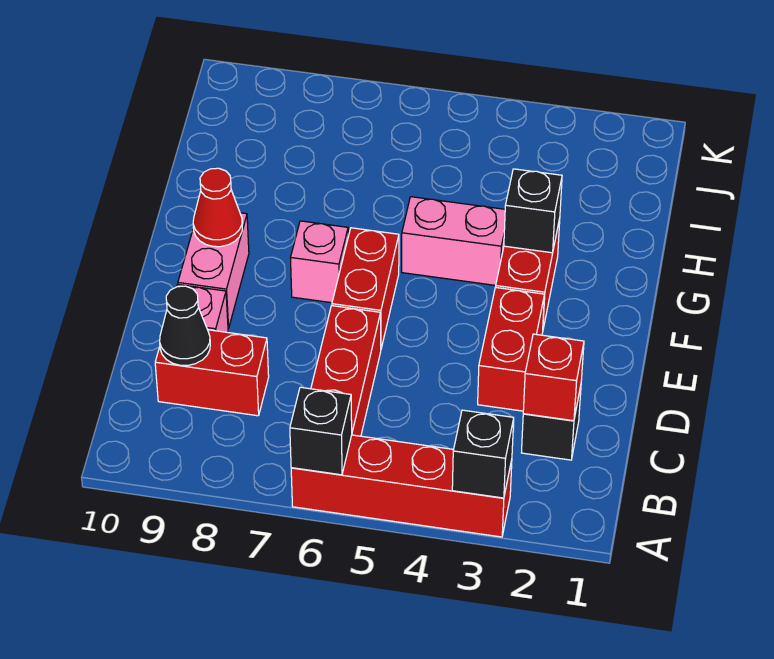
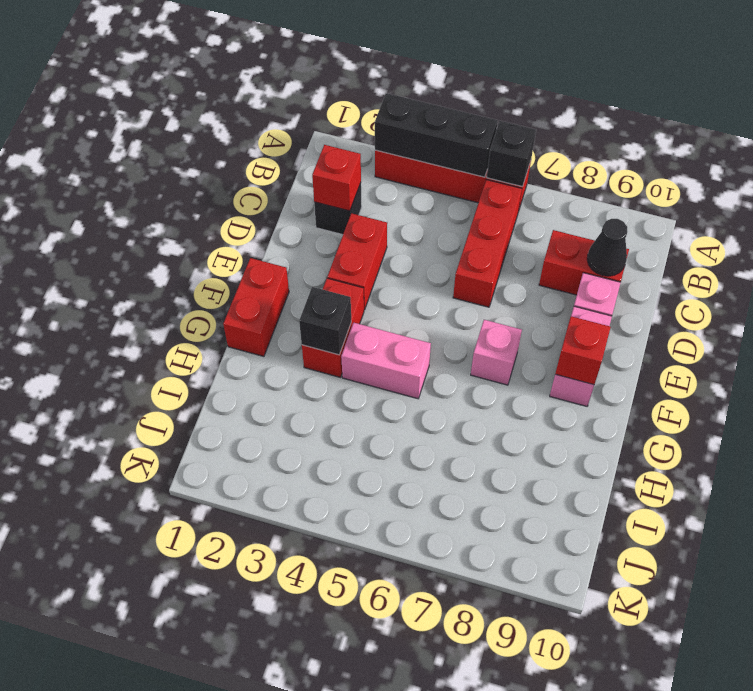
black 1x1 brick [452,410,514,498] -> black 1x3 brick [375,93,498,177]
red 1x2 brick [332,228,399,348] -> red 1x2 brick moved to [223,258,289,356]
red 1x1 cone [193,168,242,247] -> red 1x1 brick [555,316,611,385]

